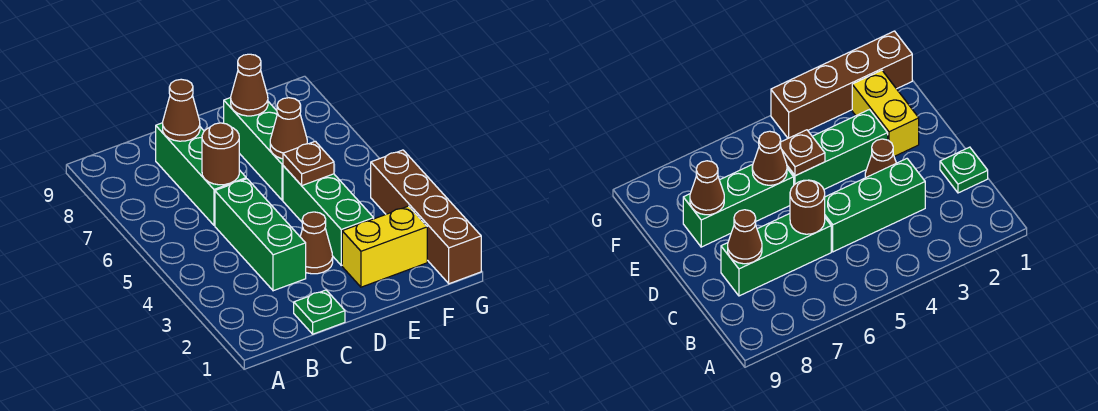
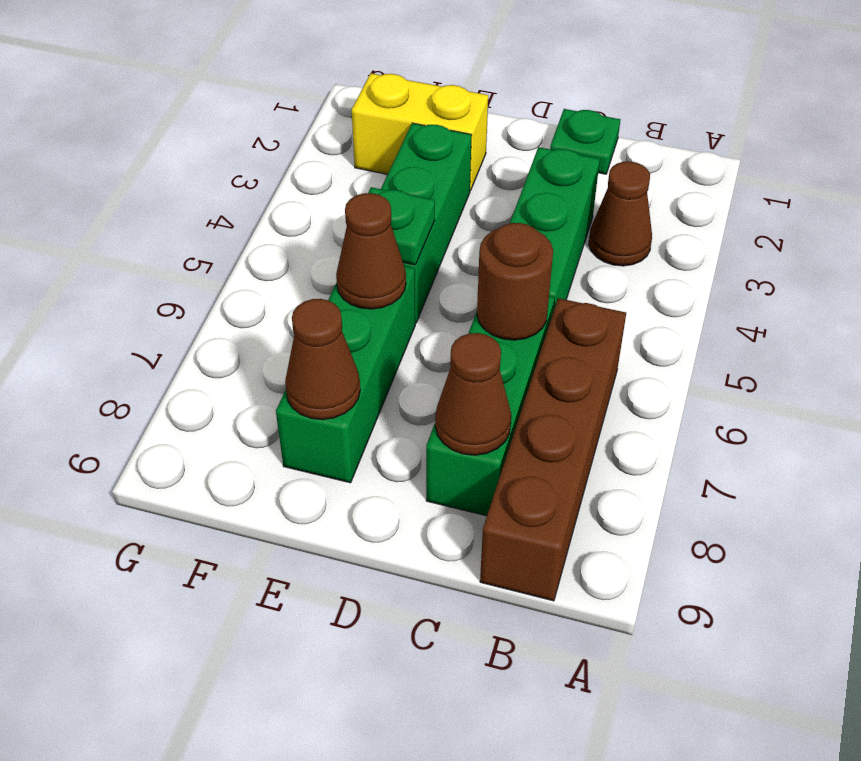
brown 1x1 cone [300,212,333,274] -> brown 1x1 cone moved to [589,162,652,266]
brown 1x1 plate [283,141,334,185] -> green 1x1 plate [368,187,435,265]
brown 1x4 brick [371,150,481,284] -> brown 1x4 brick moved to [480,298,626,601]

